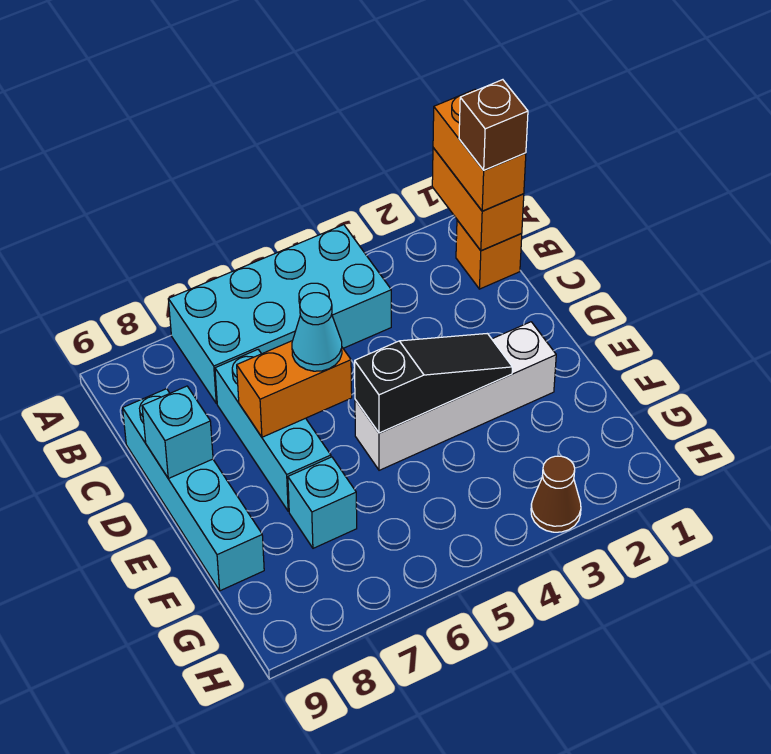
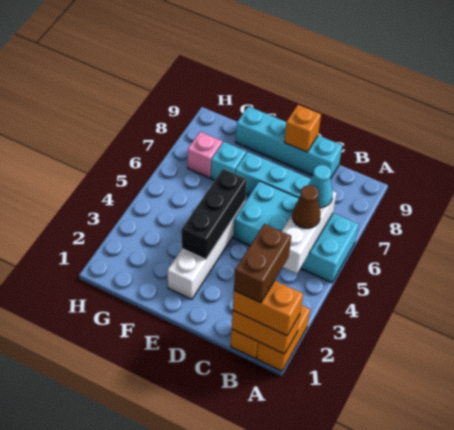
cyan 2x4 brick [168,225,391,403] -> cyan 2x4 brick turned to [233,181,359,283]
brown 1x1 brick [459,80,528,170] -> brown 1x2 brick [234,224,291,303]
none -> white 1x3 brick [282,191,337,273]
orange 1x2 brick [237,341,352,437] -> orange 1x2 brick moved to [257,305,310,371]
cyan 1x1 cone [292,293,342,371] -> cyan 1x1 cone moved to [308,165,333,208]
cyan 1x1 brick [142,386,213,478] -> orange 1x1 brick [284,105,321,152]
black 1x3 slope [355,333,512,433] -> black 1x3 brick [182,169,247,259]
none -> pink 1x1 brick [188,132,222,178]
brown 1x1 cone [531,456,581,532] -> brown 1x1 cone moved to [292,185,320,228]

